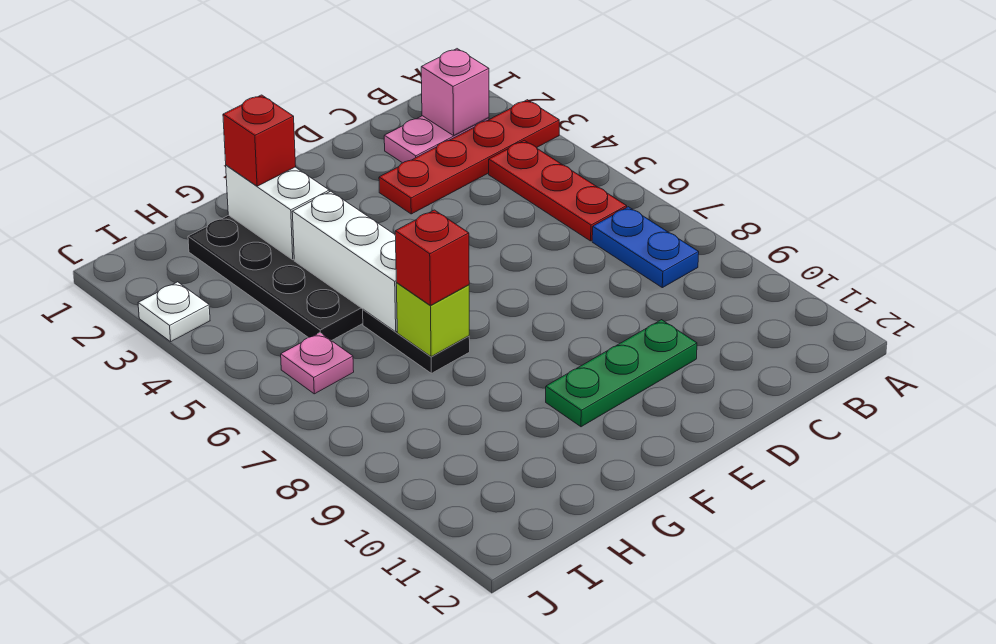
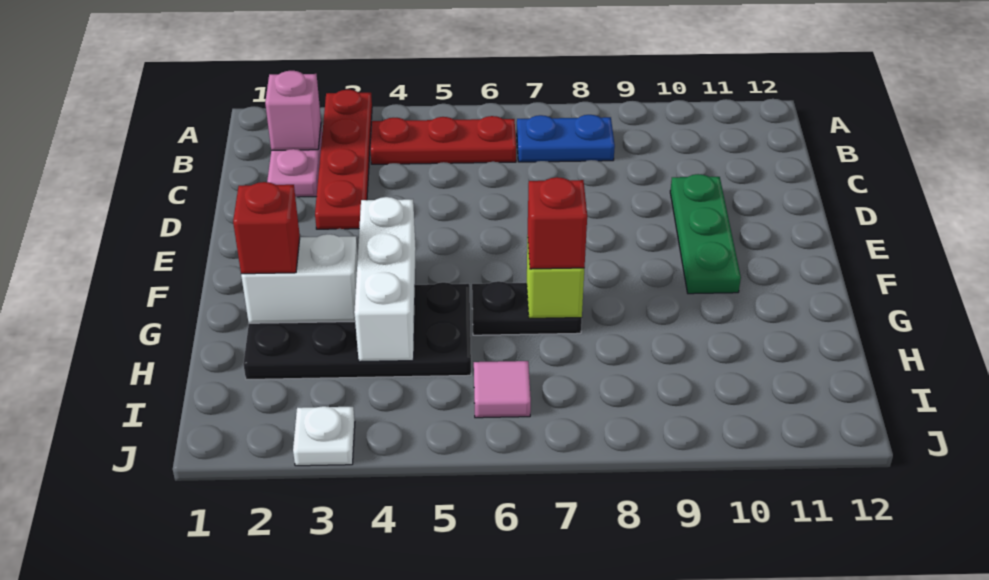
white 1x3 brick [292,191,397,332] -> white 1x3 brick turned to [354,197,416,362]
pink 1x1 plate [281,333,354,394] -> pink 1x1 tile [474,361,531,418]

